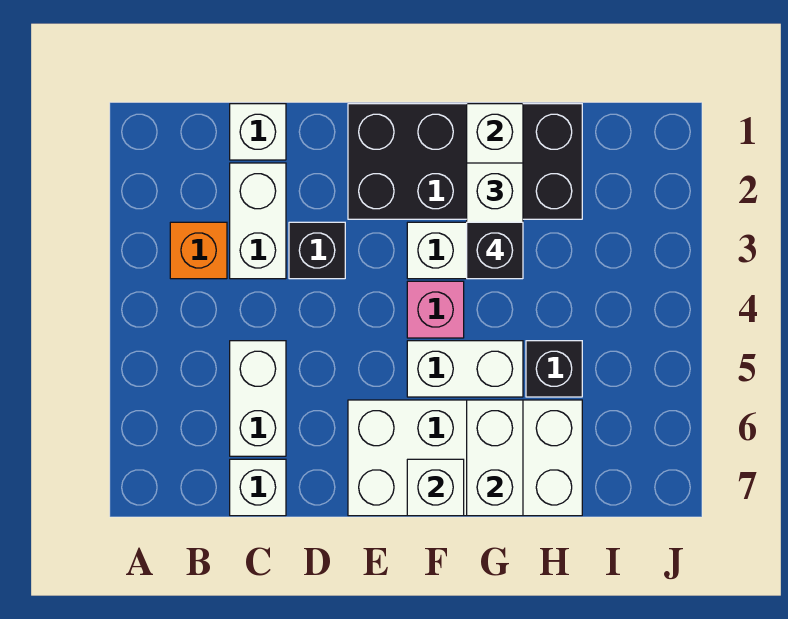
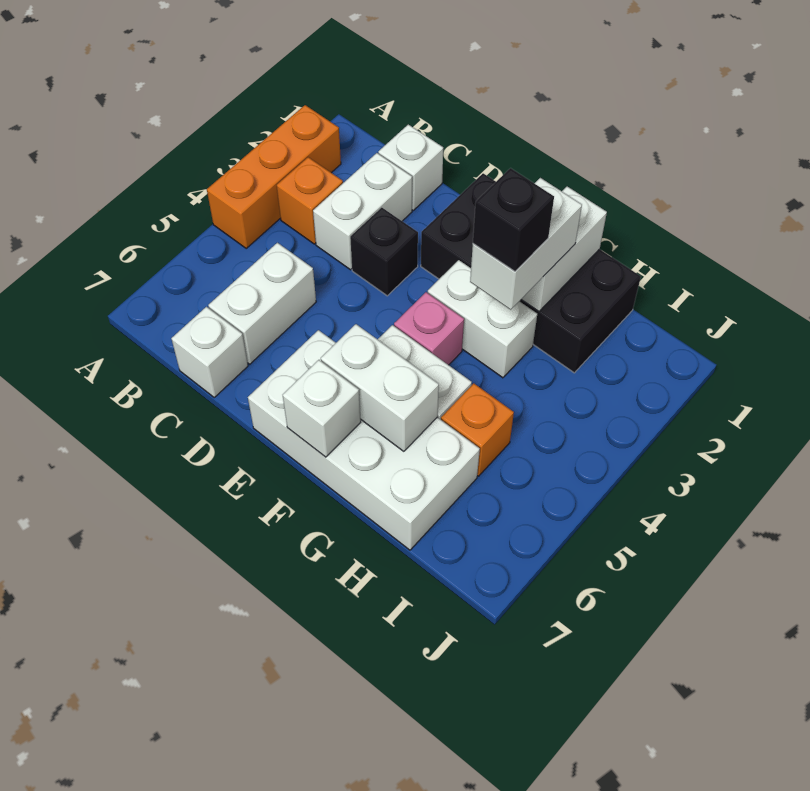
none -> orange 1x3 brick [207,105,341,248]
white 1x2 brick [467,400,523,516] -> white 1x2 brick turned to [321,324,439,451]
black 1x1 brick [526,341,582,397] -> orange 1x1 brick [441,383,514,476]

